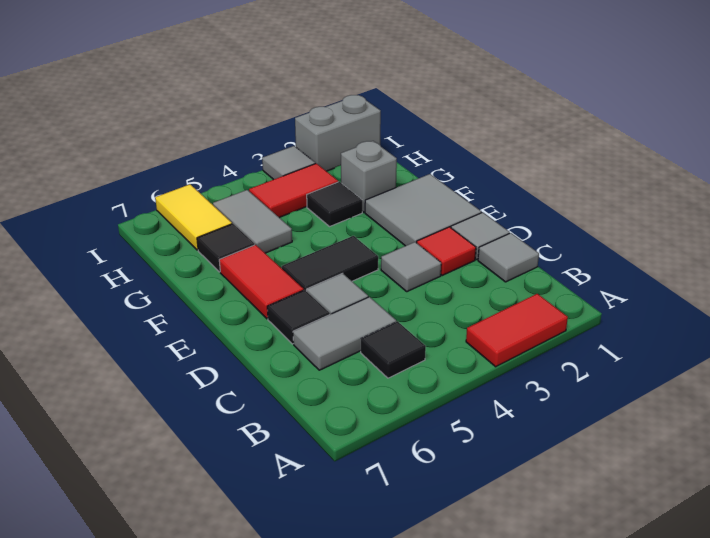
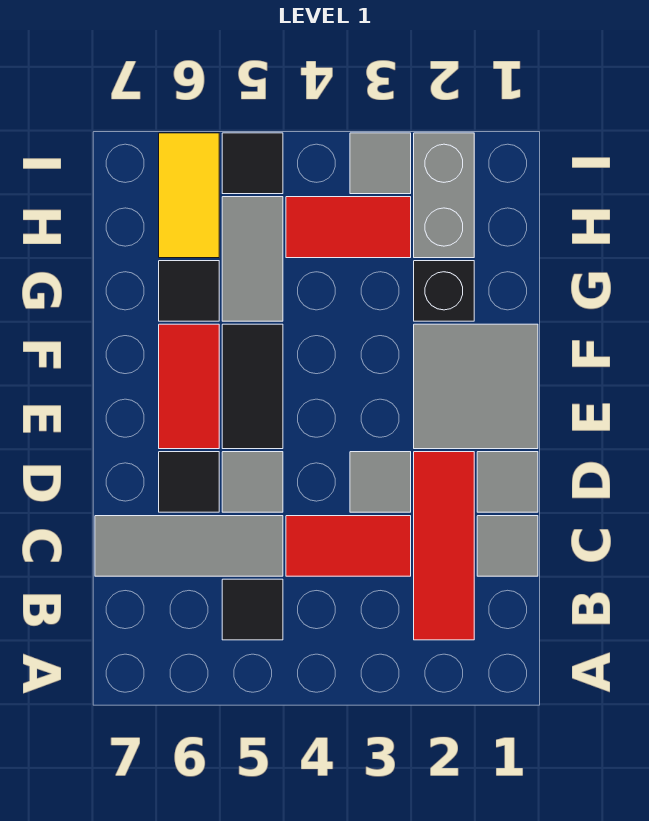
red 1x2 tile [466,294,568,367] -> red 1x2 tile moved to [286,516,411,576]
grey 1x2 tile [293,297,396,370] -> grey 1x3 tile [95,516,283,576]
red 1x1 tile [417,227,476,275] -> red 1x3 tile [414,452,474,640]
black 1x2 tile [282,236,378,291] -> black 1x2 tile turned to [222,324,283,449]
grey 1x1 brick [341,141,397,212] -> black 1x1 brick [414,261,474,321]
black 1x1 tile [307,182,362,227] -> black 1x1 tile moved to [222,133,283,194]
grey 1x2 brick [295,95,381,171] -> grey 1x2 brick turned to [414,133,474,258]

